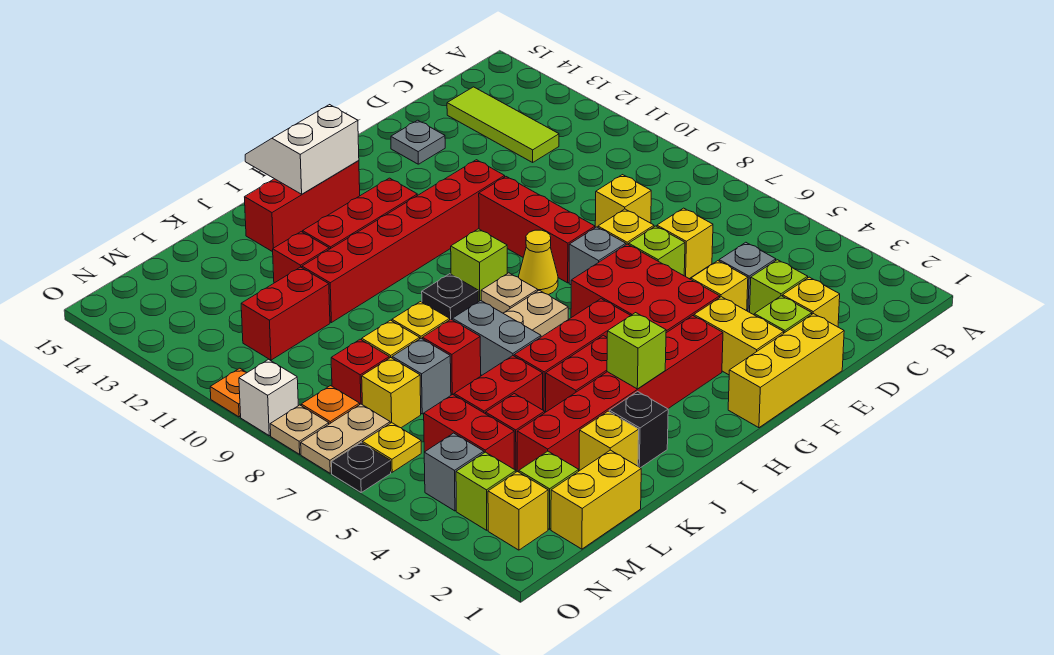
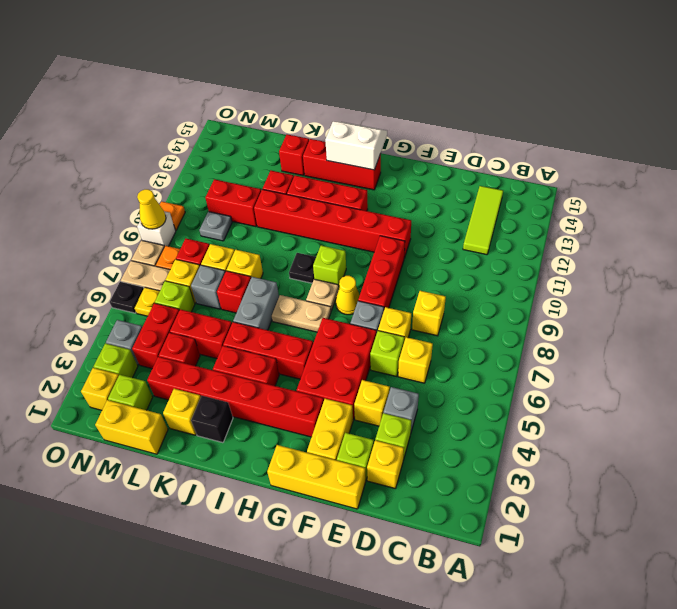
grey 1x1 plate [391,120,445,164] -> grey 1x1 plate moved to [199,211,232,241]
lime 1x1 brick [607,313,666,389] -> lime 1x1 brick moved to [155,281,195,312]
none -> red 1x1 brick [279,134,309,175]
none -> yellow 1x1 cone [137,189,166,229]

